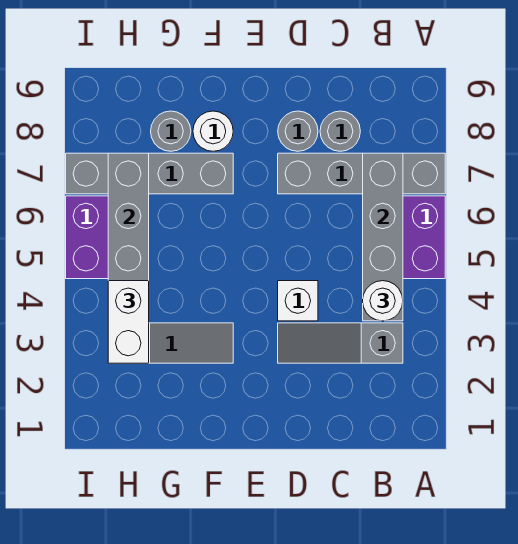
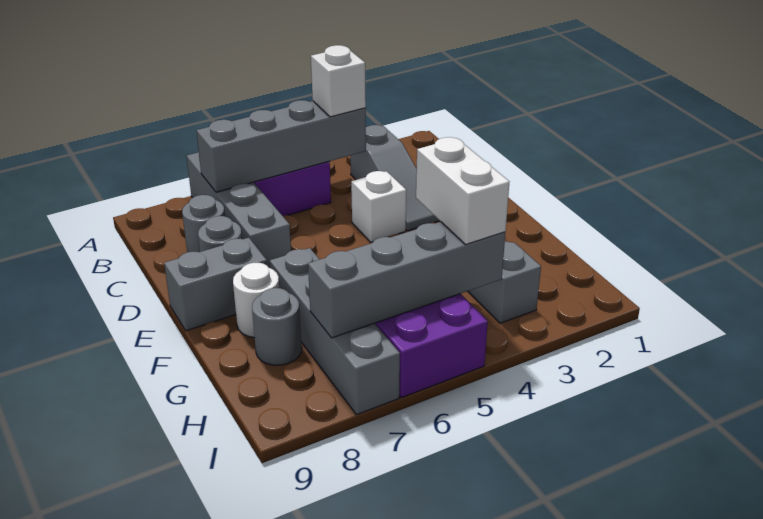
white 1x1 round brick [363,281,403,321] -> white 1x1 brick [311,45,366,117]
none -> grey 1x2 brick [164,238,267,331]
white 1x2 brick [108,281,149,363] -> white 1x2 brick turned to [416,137,509,244]

